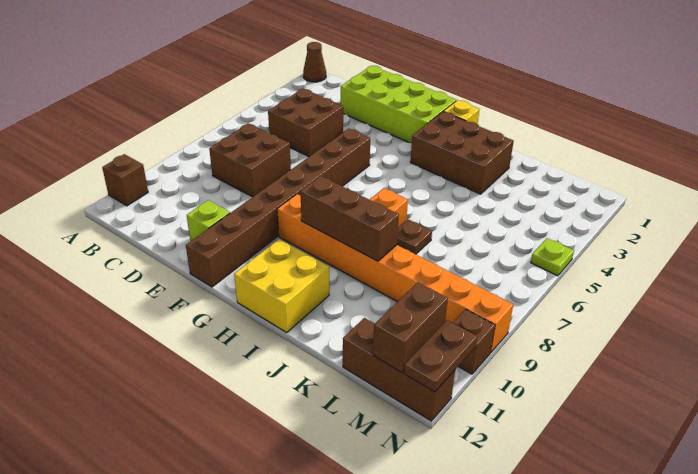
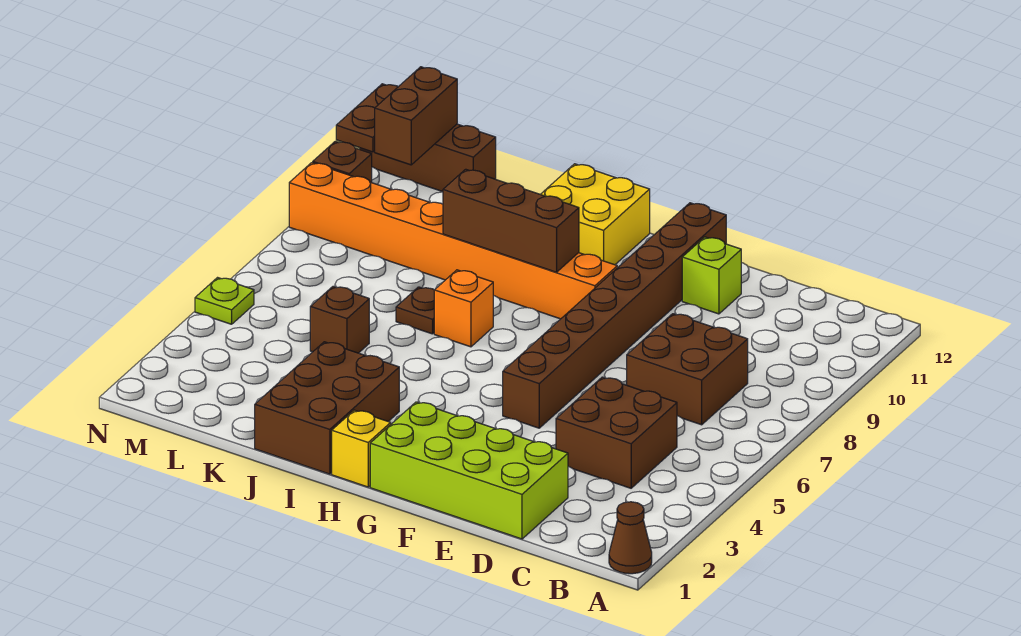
brown 1x1 brick [102,154,148,206] -> brown 1x1 brick moved to [310,286,369,353]
brown 2x3 brick [410,112,514,194] -> brown 2x3 brick turned to [255,342,399,474]

